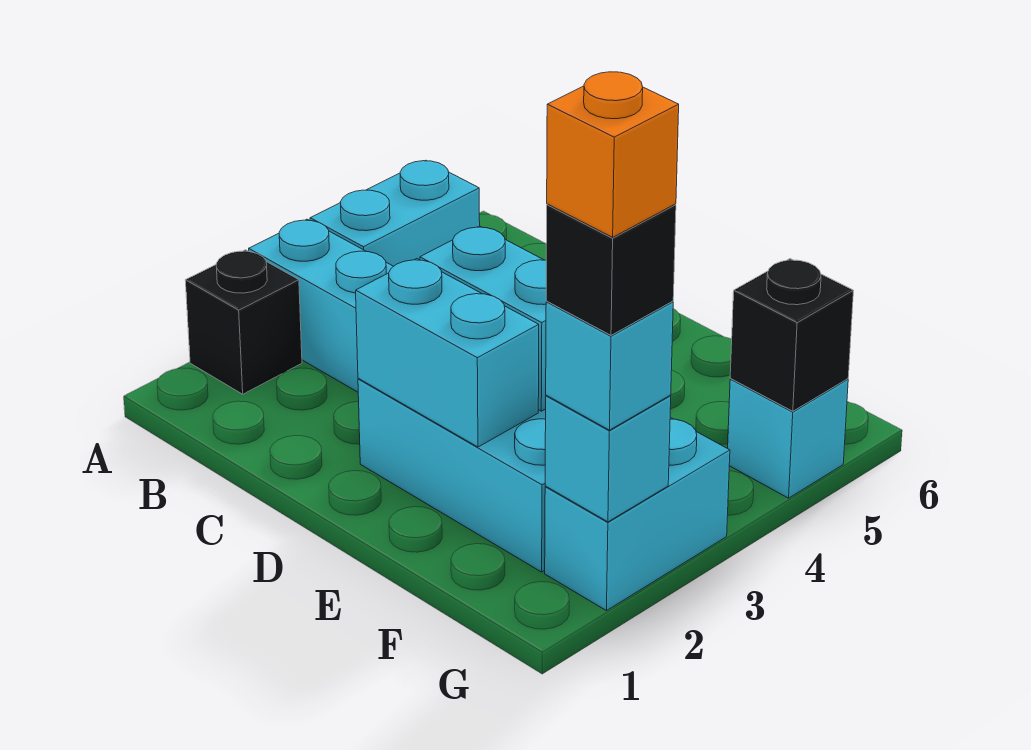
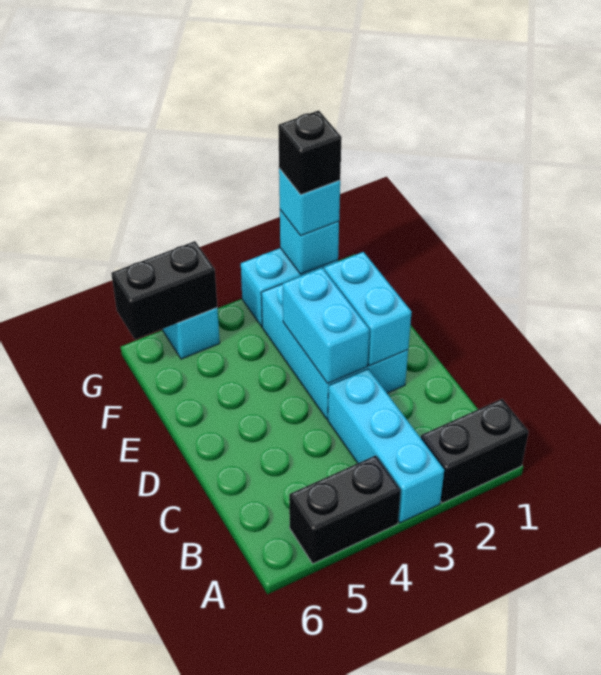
black 1x1 brick [185,250,302,394] -> black 1x2 brick [421,399,529,503]
cyan 1x2 brick [310,160,480,266] -> black 1x2 brick [289,455,401,564]
orange 1x1 brick [547,72,679,237] -> none
black 1x1 brick [730,259,853,411] -> black 1x2 brick [111,241,217,340]

